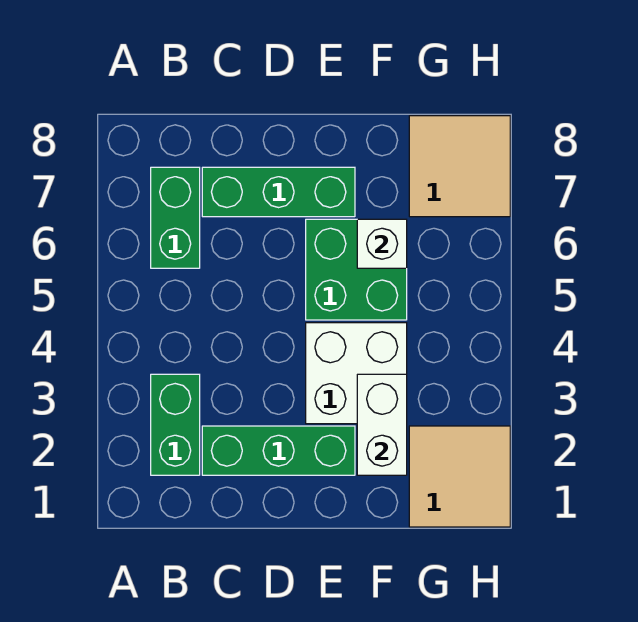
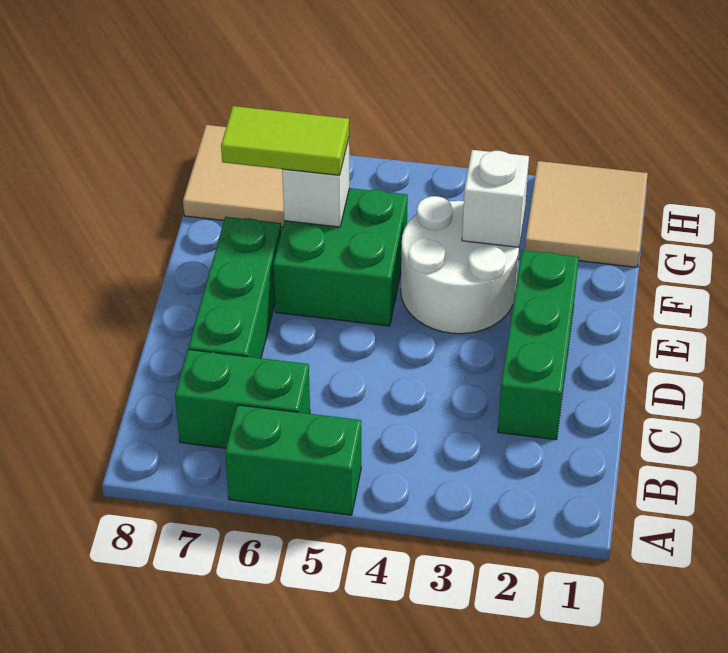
green 1x2 brick [151,374,200,475] -> green 1x2 brick moved to [225,405,361,515]
white 2x2 brick [306,323,407,424] -> white 2x2 round brick [401,196,519,334]
white 1x2 brick [357,374,407,475] -> white 1x1 brick [462,150,529,247]
none -> lime 1x2 tile [221,106,349,175]

